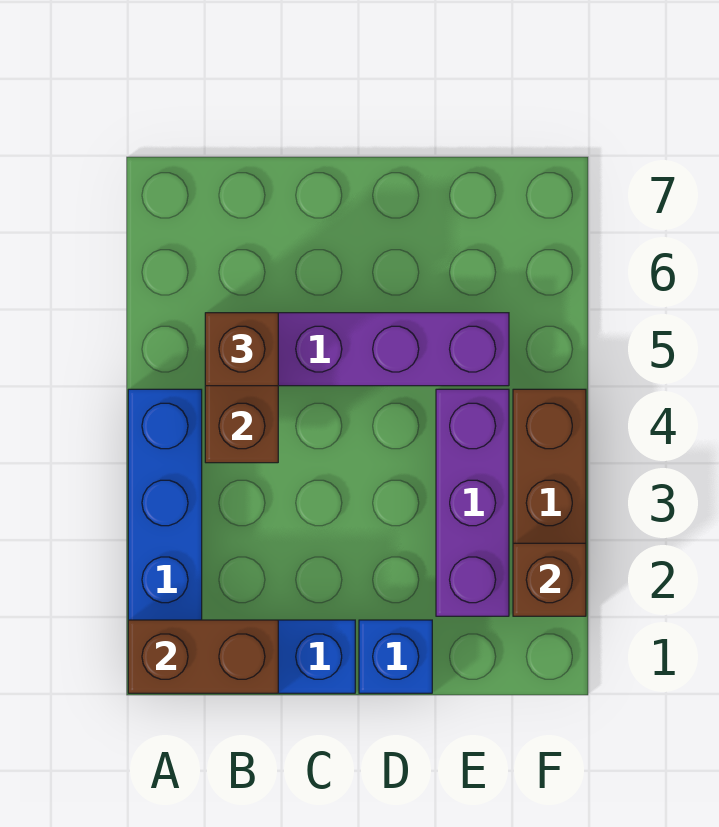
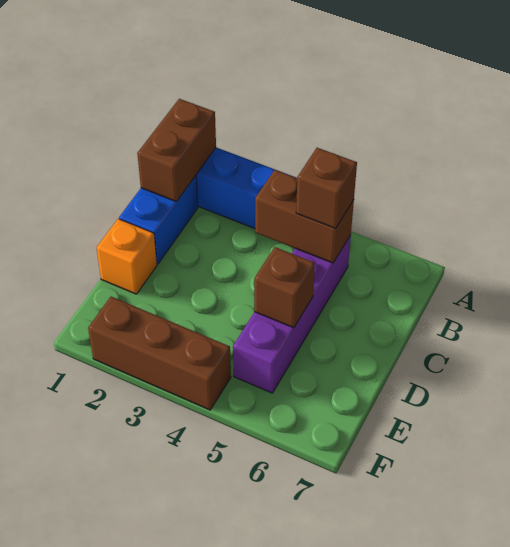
blue 1x1 brick [359,620,432,693] -> orange 1x1 brick [96,219,157,294]
purple 1x3 brick [436,389,509,616] -> none
brown 1x1 brick [513,543,586,616] -> brown 1x1 brick moved to [254,247,315,328]

